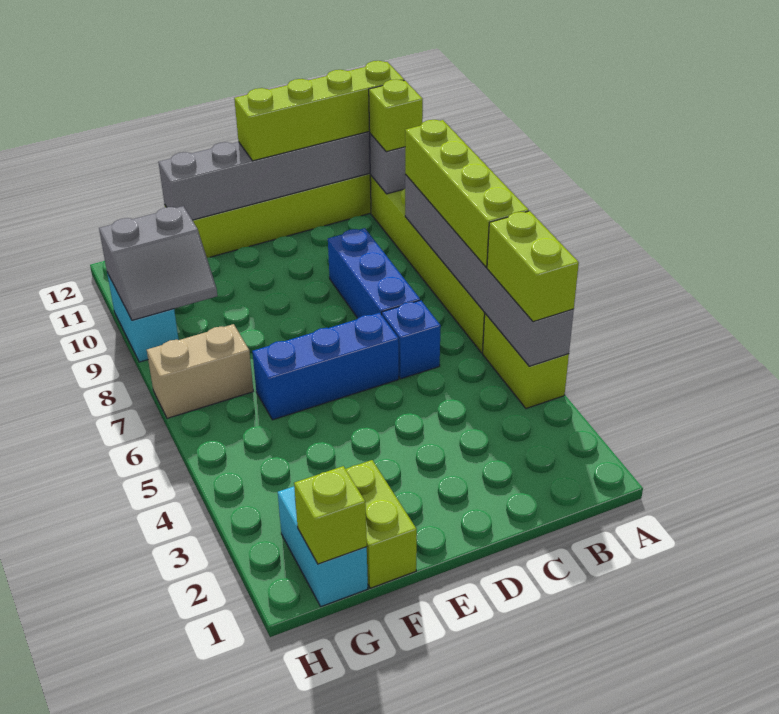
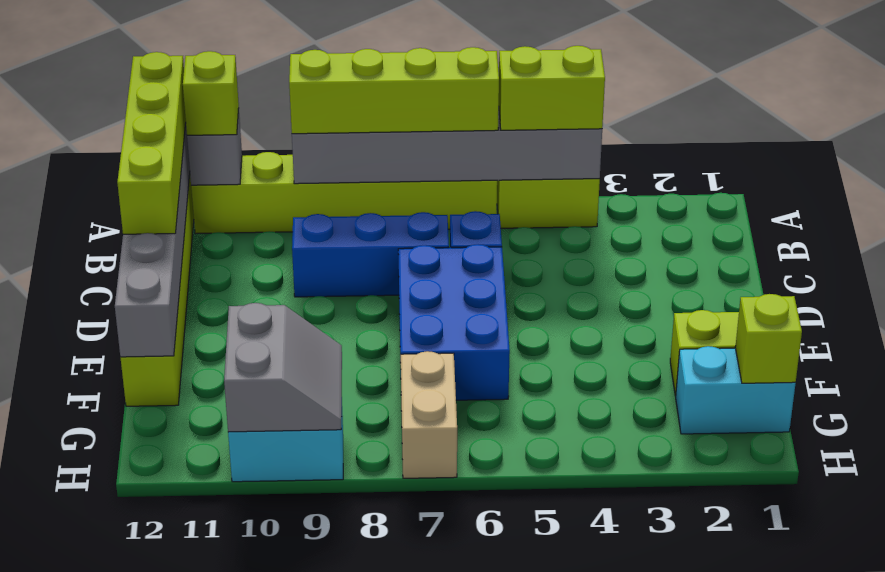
blue 1x3 brick [252,313,399,420] -> blue 2x3 brick [398,244,510,400]

